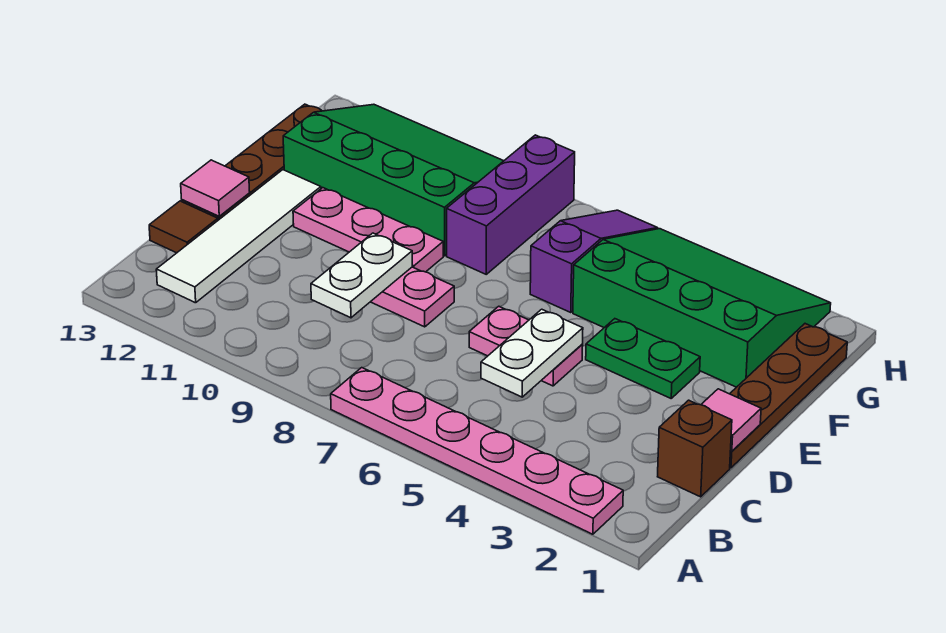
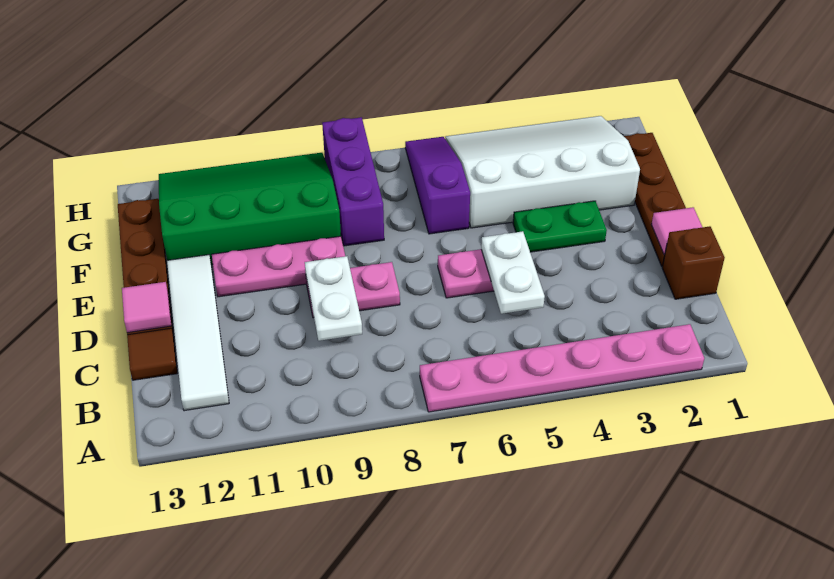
green 3x4 slope [573,229,831,387] -> white 3x4 slope [445,116,640,228]

